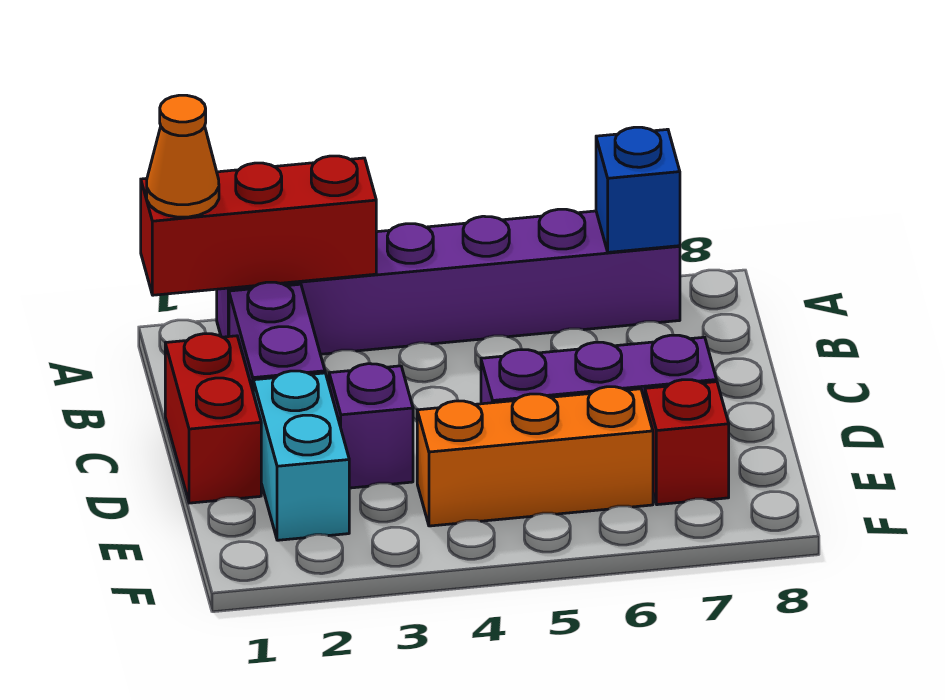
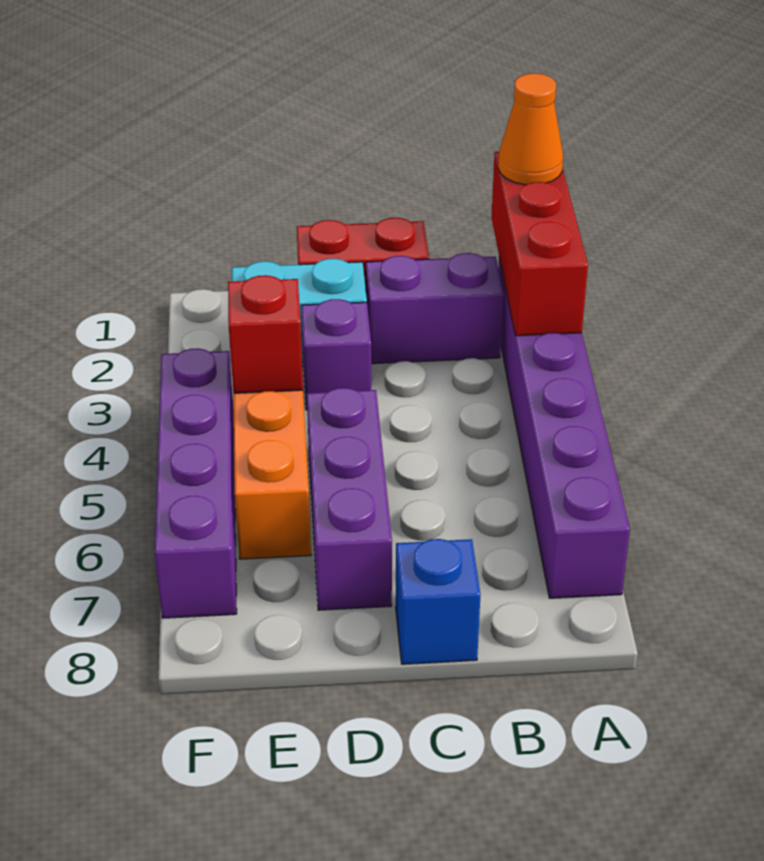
blue 1x1 brick [596,127,680,252] -> blue 1x1 brick moved to [396,539,481,664]
red 1x1 brick [645,380,729,505] -> red 1x1 brick moved to [228,275,303,393]
none -> purple 1x4 brick [155,348,237,618]

